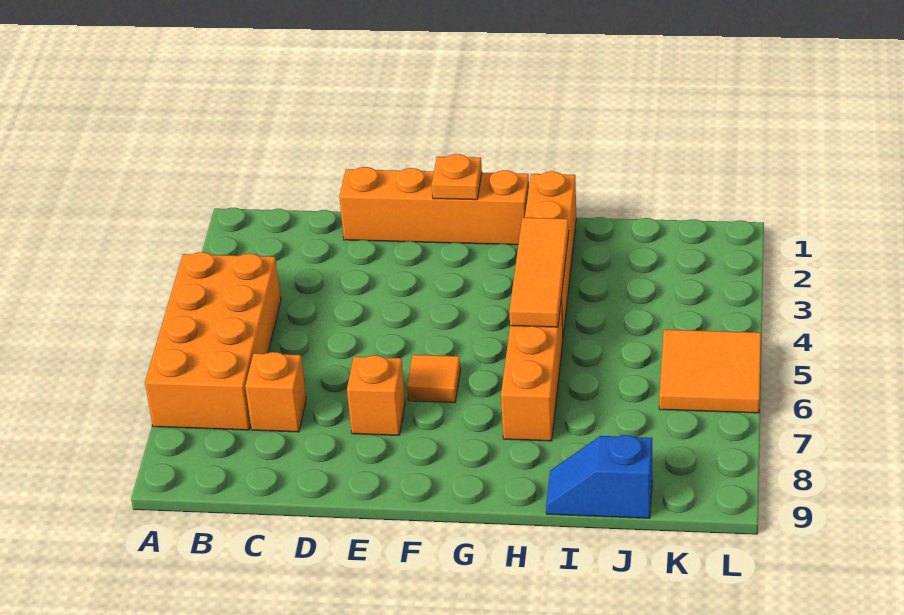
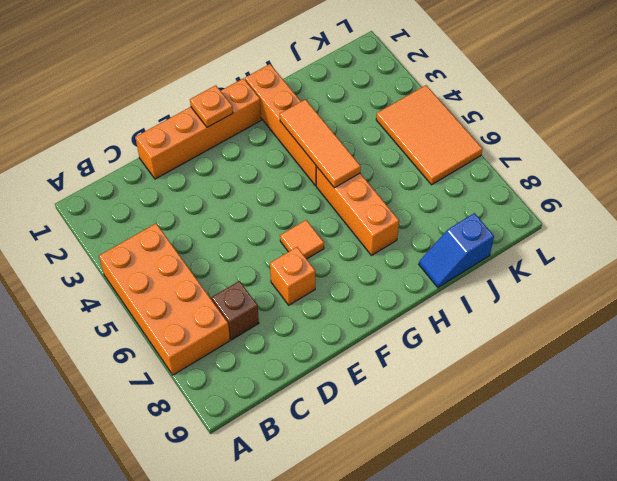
orange 1x1 brick [245,352,306,432] -> brown 1x1 brick [212,281,259,340]
orange 2x2 tile [659,330,761,413] -> orange 2x3 tile [376,85,483,185]

